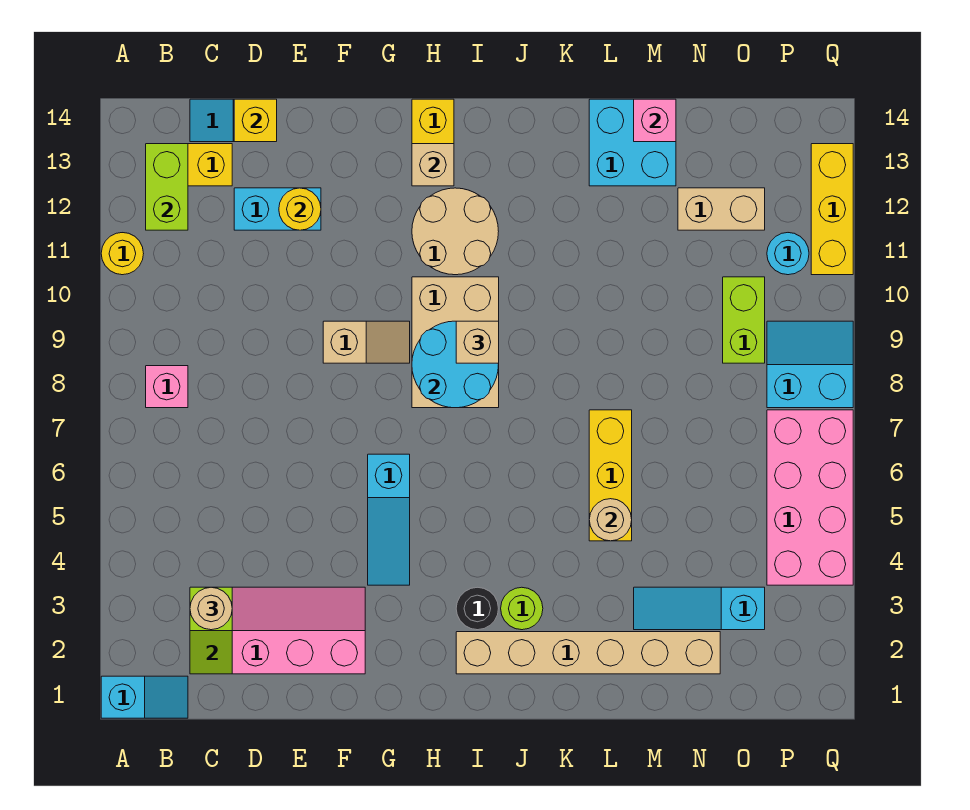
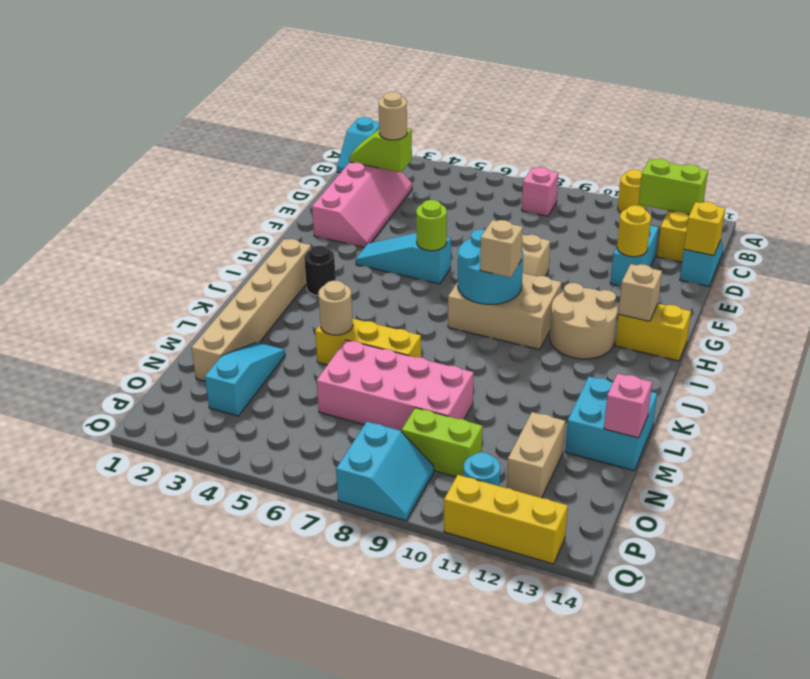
lime 1x1 round brick [501,587,543,630] -> lime 1x1 round brick moved to [416,200,447,251]
pink 2x4 brick [767,410,853,585] -> pink 2x4 brick moved to [316,340,474,432]

